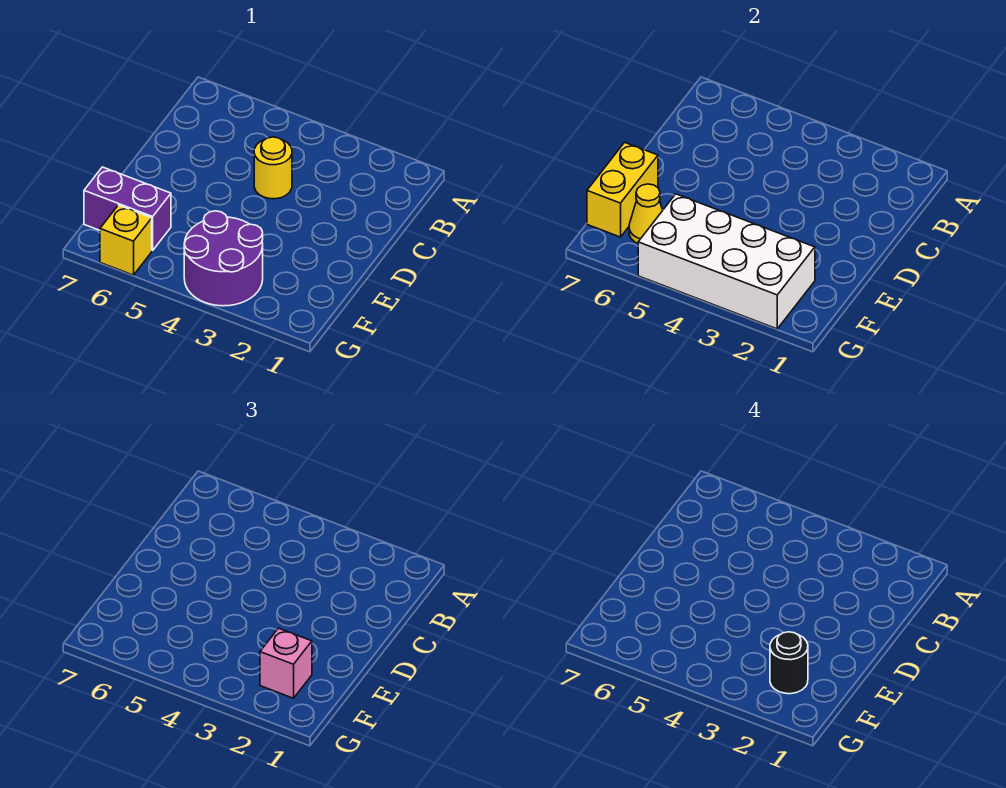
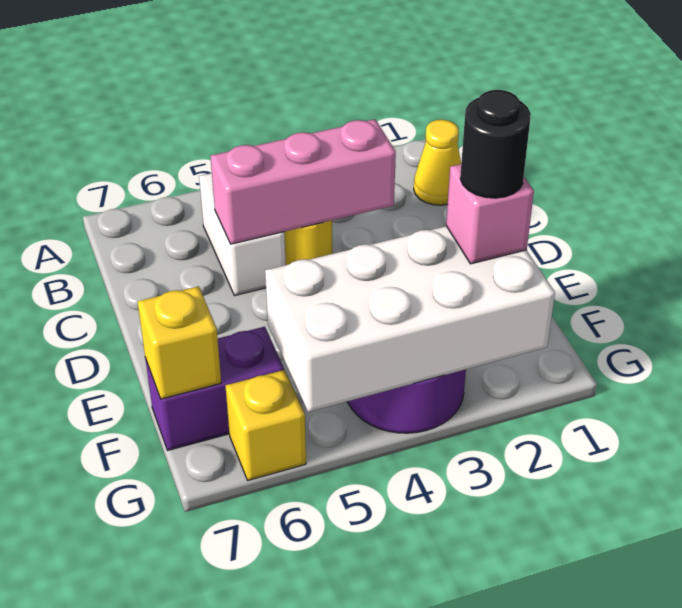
none -> white 1x2 brick [199,173,286,296]
none -> pink 1x3 brick [210,119,396,244]
yellow 1x2 brick [587,142,658,237] -> yellow 1x1 brick [137,286,221,399]
yellow 1x1 cone [629,184,663,243] -> yellow 1x1 cone moved to [414,120,461,205]

